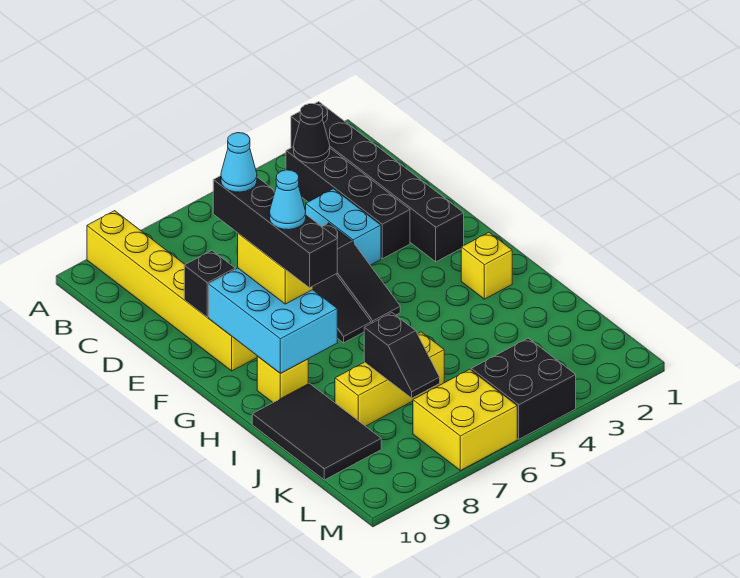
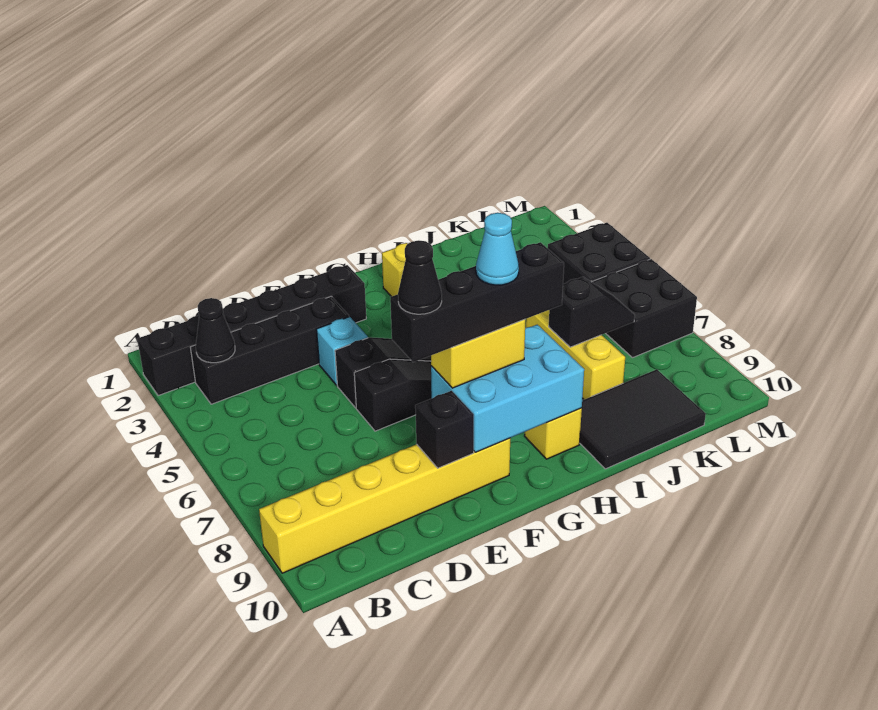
cyan 1x2 brick [306,189,381,265] -> cyan 1x1 brick [317,317,368,385]
cyan 1x1 cone [221,133,257,192] -> black 1x1 cone [398,240,442,314]
yellow 2x2 brick [413,369,517,471] -> black 2x2 brick [592,259,697,358]

